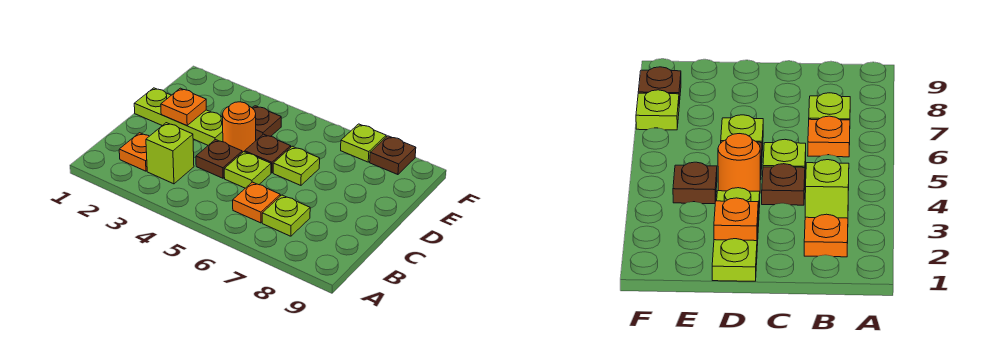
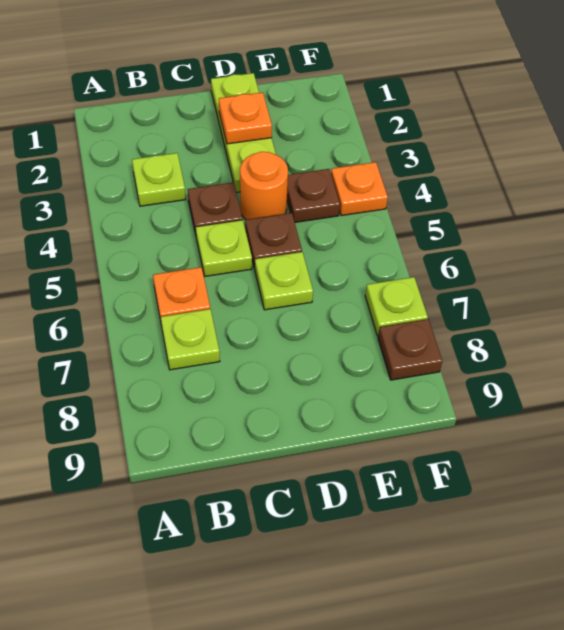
orange 1x1 plate [119,133,149,171] -> orange 1x1 plate moved to [331,162,388,216]
lime 1x1 brick [146,123,194,184] -> lime 1x1 plate [132,153,186,206]

